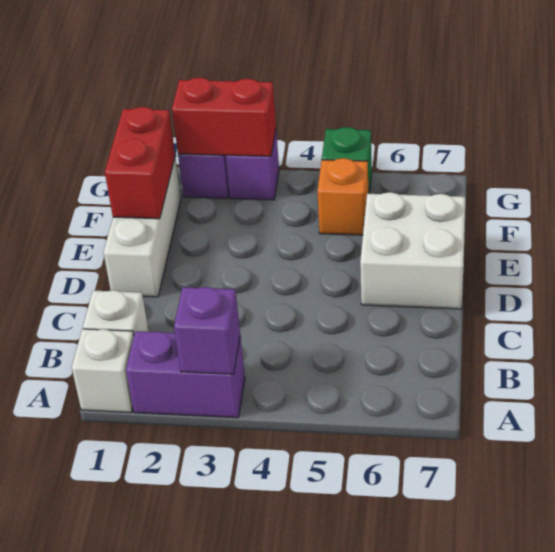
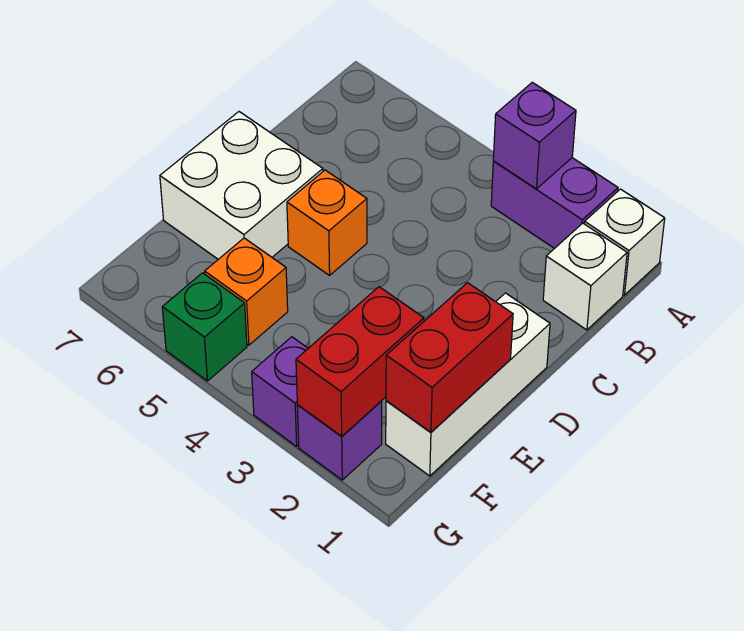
none -> orange 1x1 brick [287,170,367,275]
red 1x2 brick [172,77,276,156] -> red 1x2 brick turned to [296,287,424,436]

